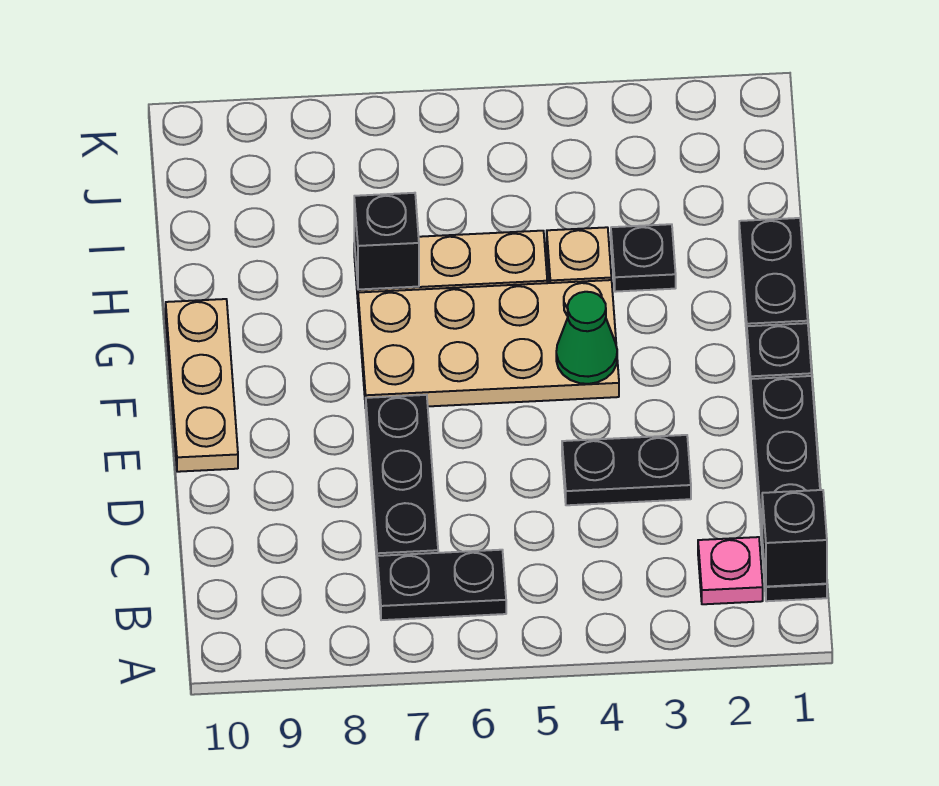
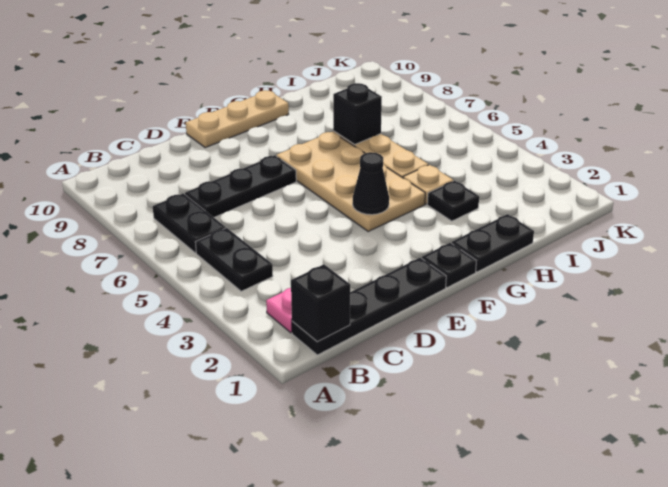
black 1x2 plate [562,435,691,505] -> black 1x2 plate moved to [195,228,273,291]
green 1x1 cone [556,292,617,384] -> black 1x1 cone [353,152,389,215]

